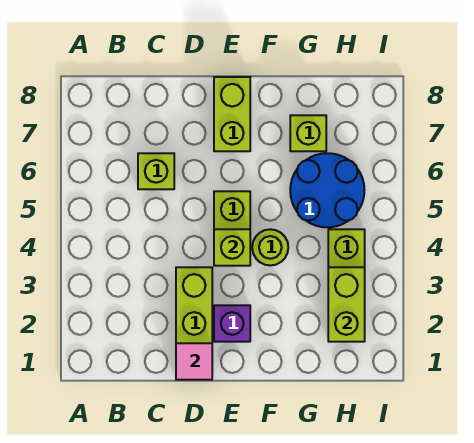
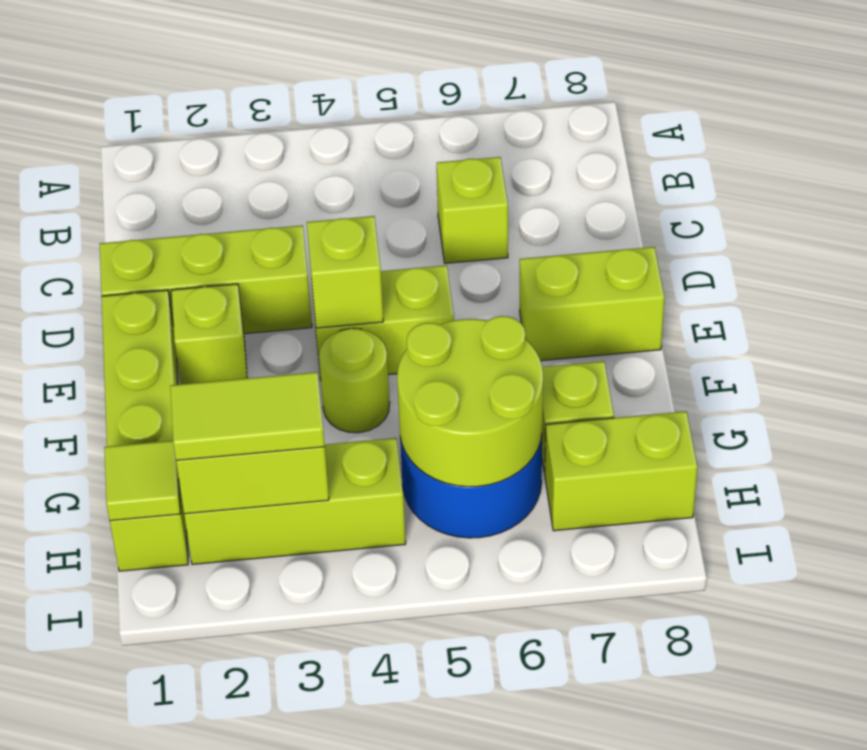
pink 1x1 tile [176,343,212,380] -> none
none -> lime 1x4 brick [101,290,188,571]
purple 1x1 brick [214,305,250,342] -> lime 1x1 brick [172,284,247,384]
none -> lime 2x2 round brick [397,316,543,487]
none -> lime 1x1 tile [104,441,181,521]
none -> lime 1x2 tile [170,372,325,460]
none -> lime 1x2 brick [545,411,697,531]

